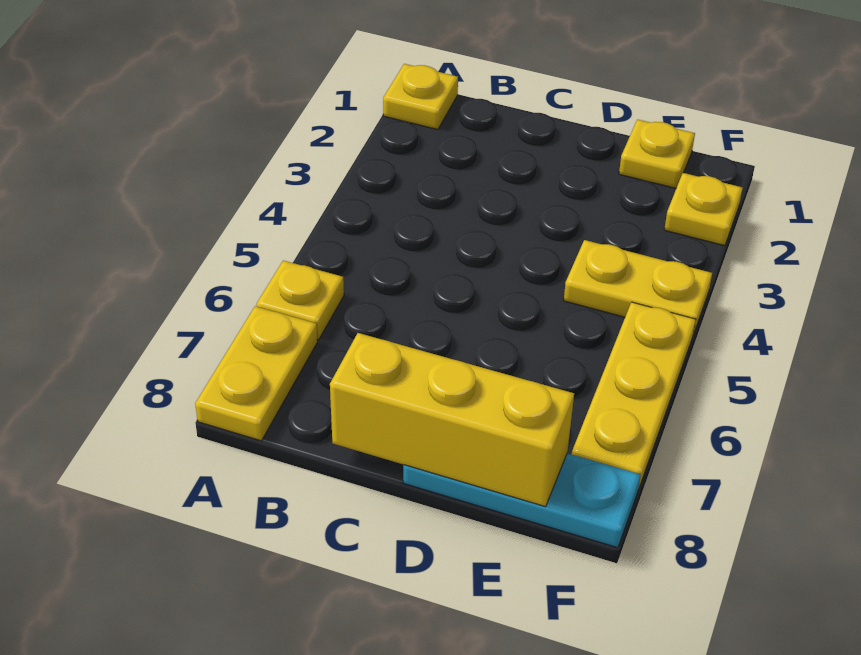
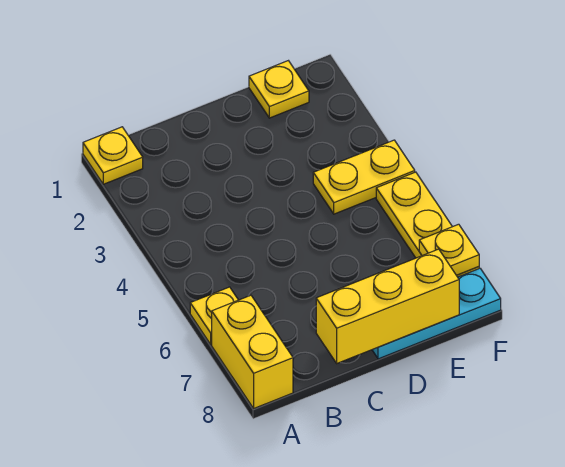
yellow 1x2 plate [195,306,318,441] -> yellow 1x2 brick [212,295,293,408]
yellow 1x1 plate [664,173,743,246] -> yellow 1x1 plate moved to [419,224,479,275]

